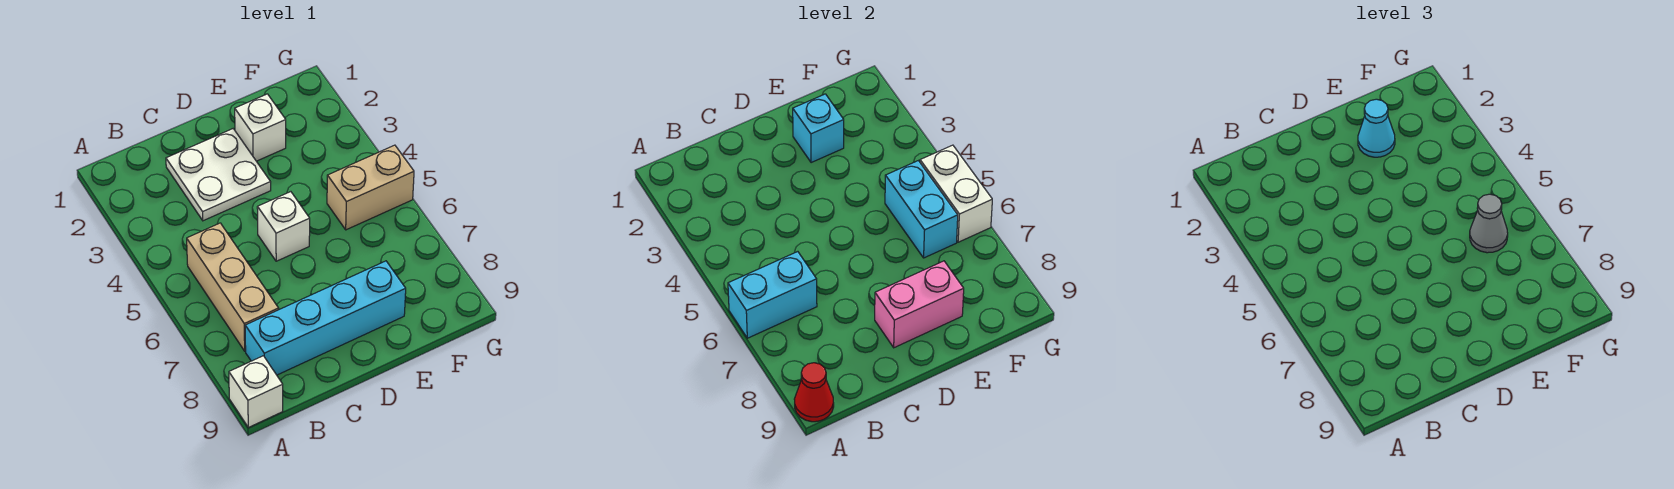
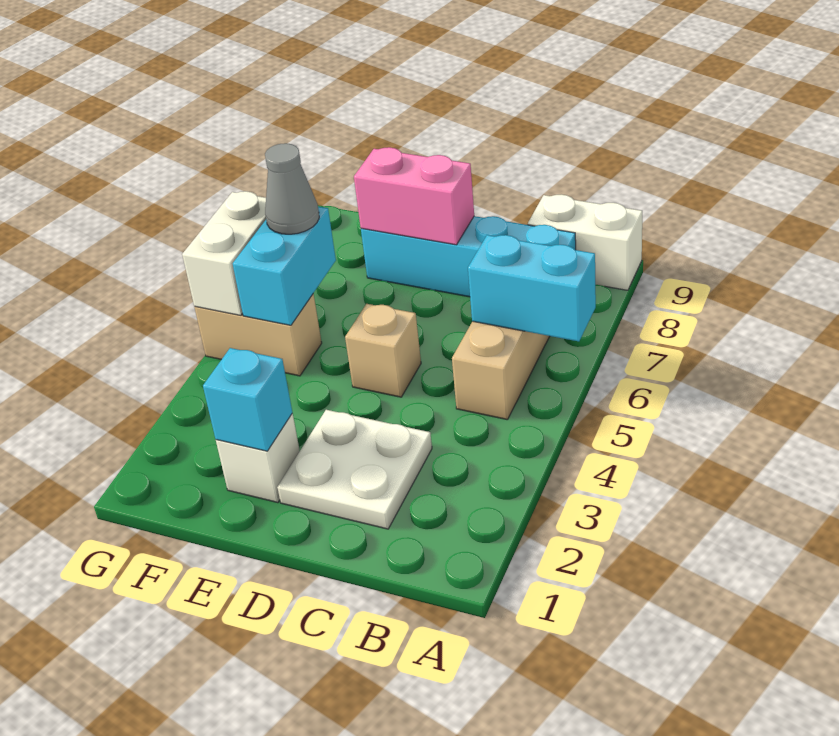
white 1x1 brick [229,356,283,427] -> white 1x2 brick [528,194,642,290]
red 1x1 cone [794,363,834,422] -> none
white 1x1 brick [257,192,310,261] -> tan 1x1 brick [345,304,421,397]
cyan 1x1 cone [1358,99,1395,157] -> none

